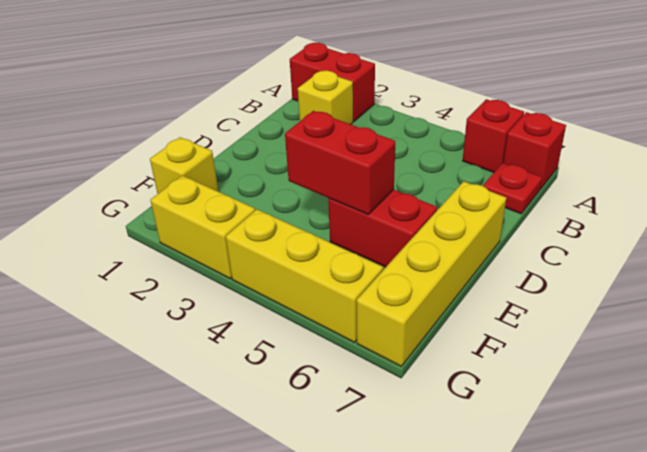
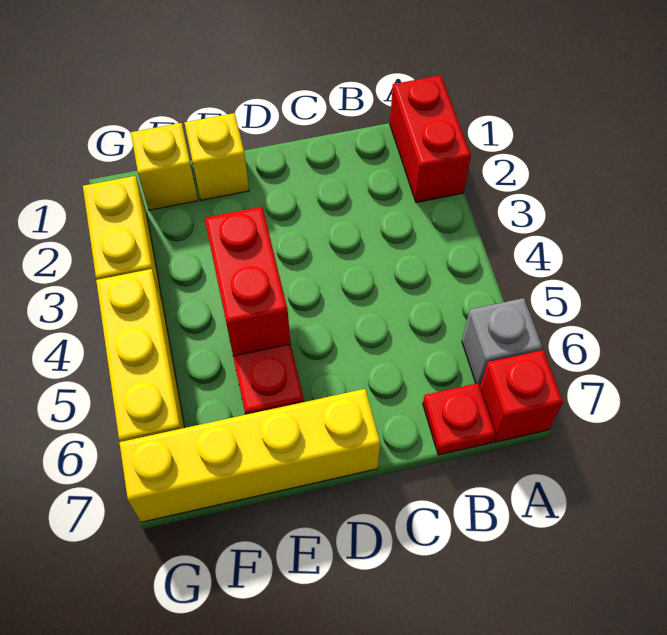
red 1x1 brick [463,99,524,172] -> grey 1x1 brick [462,298,543,386]
yellow 1x1 brick [298,71,353,124] -> yellow 1x1 brick moved to [185,113,249,200]

